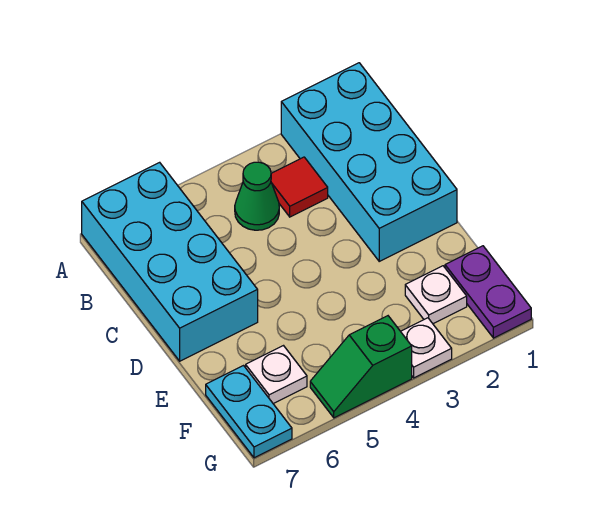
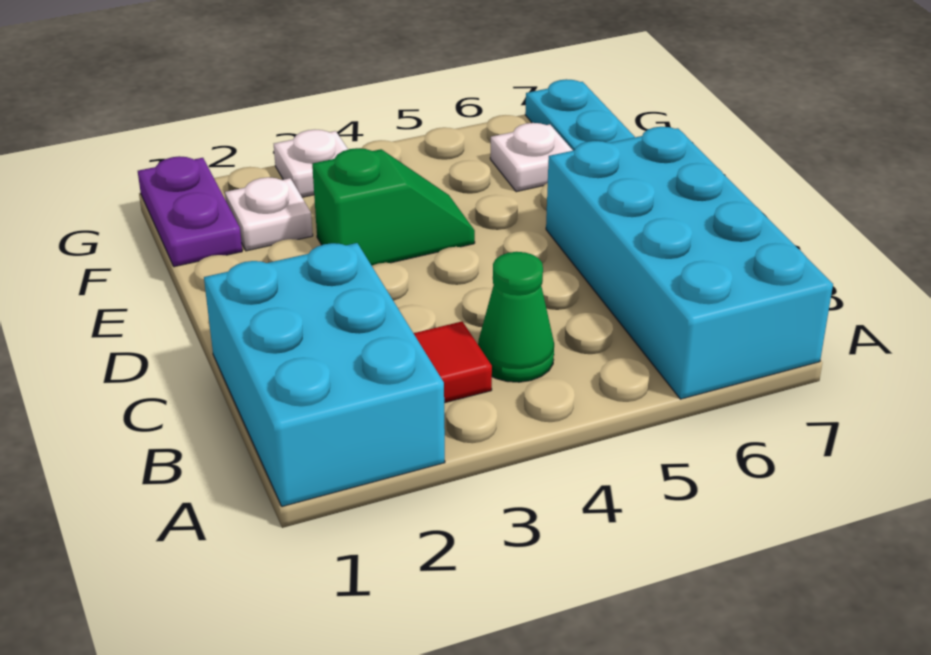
cyan 2x4 brick [281,63,457,261] -> cyan 2x3 brick [204,243,445,507]
green 1x2 slope [310,316,412,418] -> green 1x2 slope moved to [312,148,475,266]

